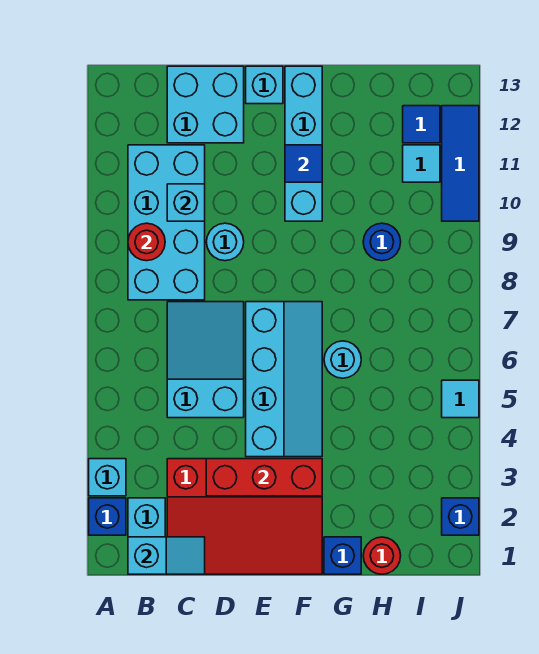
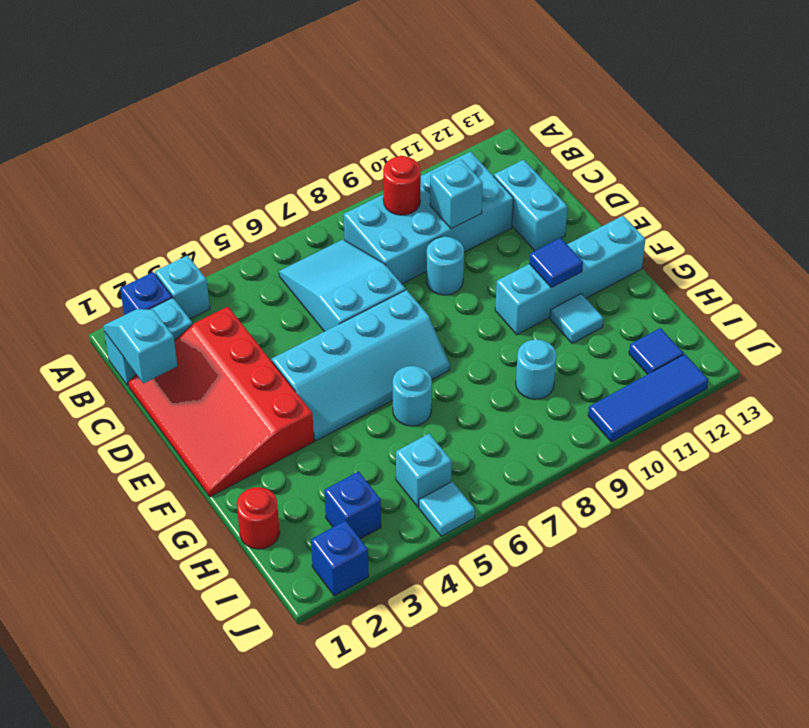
cyan 1x2 slope [128,537,205,574] -> cyan 1x2 slope turned to [104,309,177,383]
cyan 2x3 slope [167,302,244,418] -> cyan 2x3 slope turned to [279,239,406,332]
cyan 2x2 brick [167,66,244,143] -> cyan 1x2 brick [494,160,568,251]
red 1x3 brick [206,459,322,496] -> none
cyan 1x1 brick [246,66,283,104] -> cyan 1x1 brick moved to [396,434,452,507]
blue 1x1 brick [324,537,361,574] -> blue 1x1 brick moved to [324,472,381,539]
blue 1x1 round brick [363,223,401,261] -> cyan 1x1 round brick [516,340,556,399]
cyan 1x1 tile [403,145,440,182] -> cyan 1x1 tile moved to [550,294,603,344]

